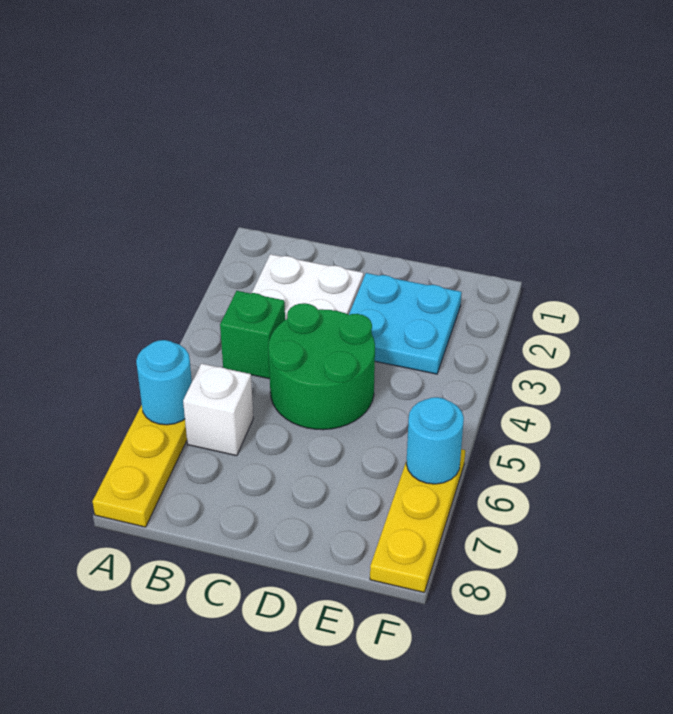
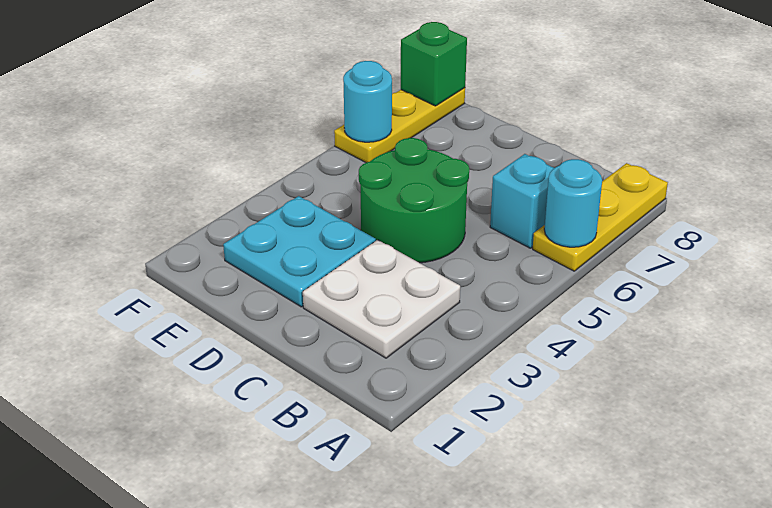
green 1x1 brick [220,291,285,379] -> green 1x1 brick moved to [401,22,467,106]
white 1x1 brick [183,363,253,456] -> cyan 1x1 brick [490,154,554,248]

